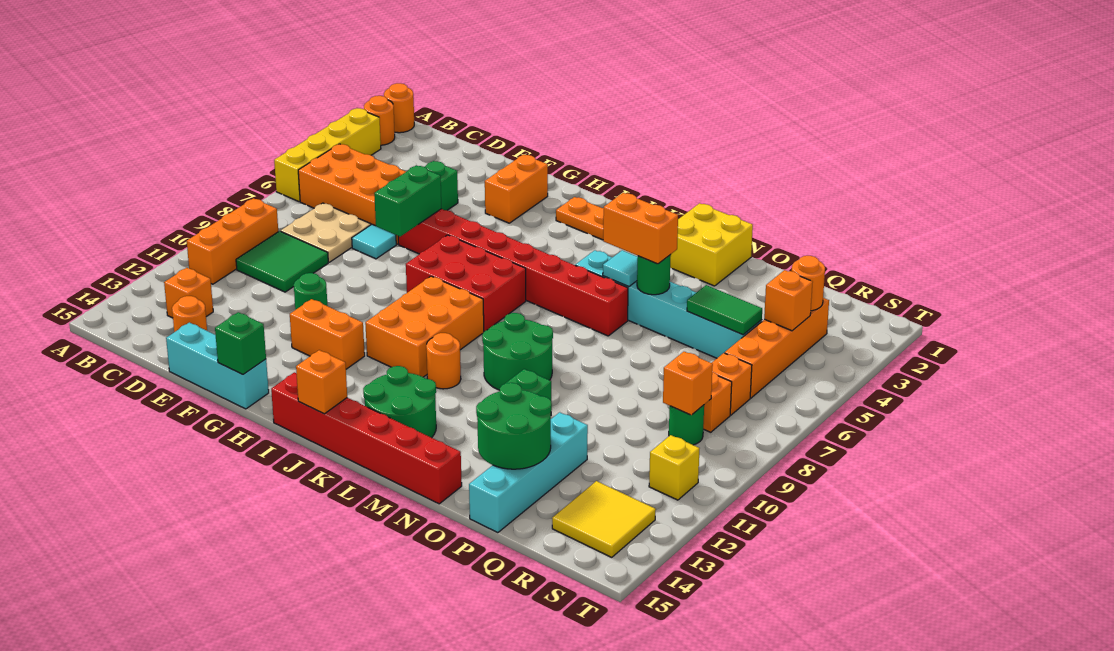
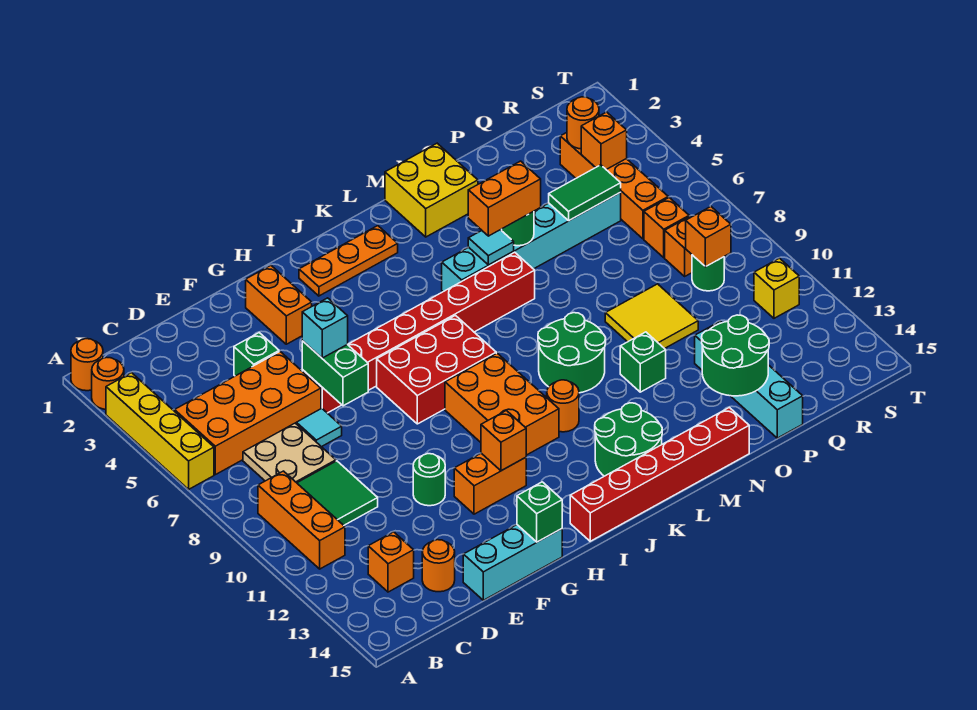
none -> cyan 1x1 brick [302,298,348,358]
orange 1x1 brick [296,350,347,414] -> orange 1x1 brick moved to [481,411,526,471]
yellow 2x2 tile [552,481,656,557] -> yellow 2x2 tile moved to [605,284,698,349]

